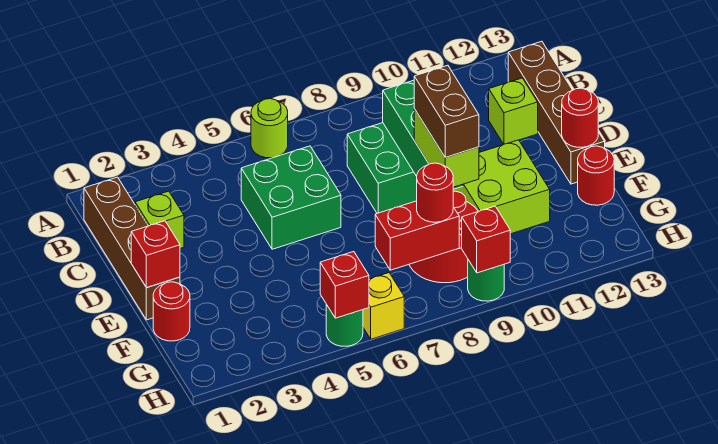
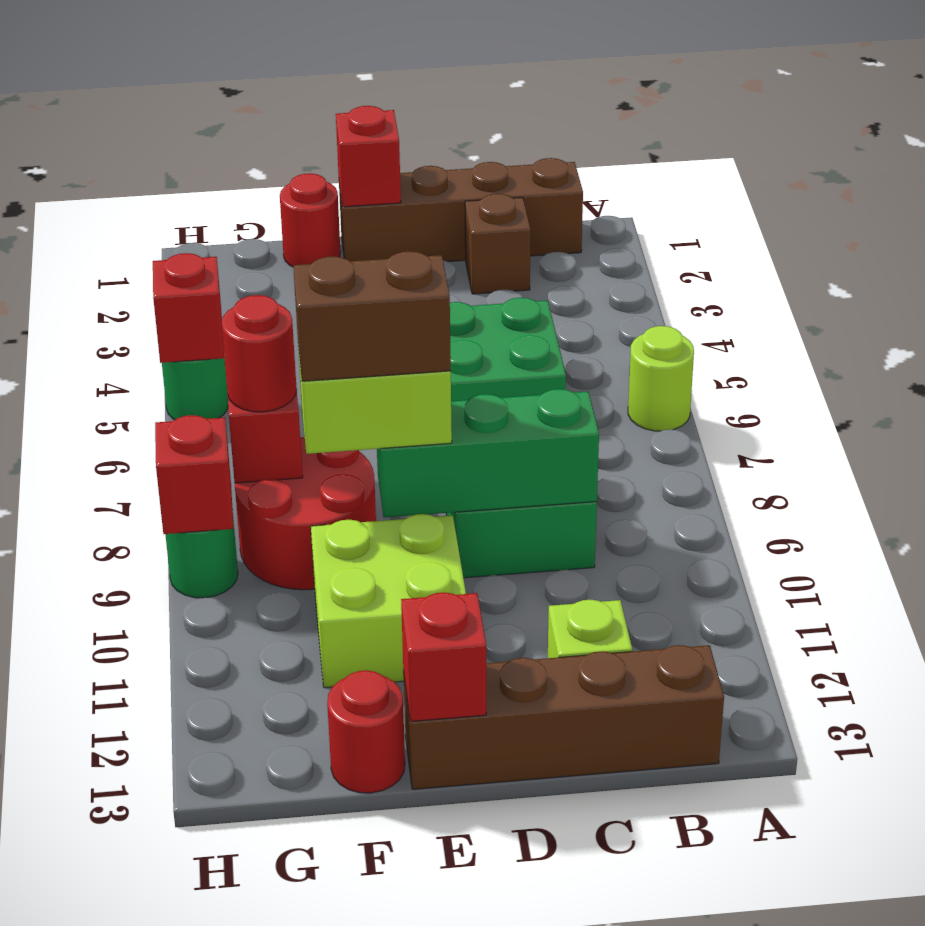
lime 1x1 brick [135,191,184,248] -> brown 1x1 brick [465,194,531,294]
red 1x1 round brick [562,88,598,147] -> red 1x1 brick [401,592,486,721]
yellow 1x1 brick [363,273,404,339] -> none

